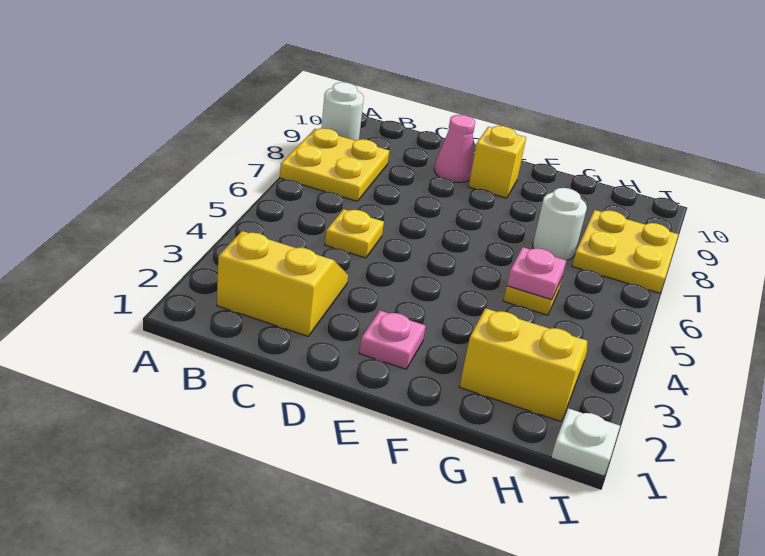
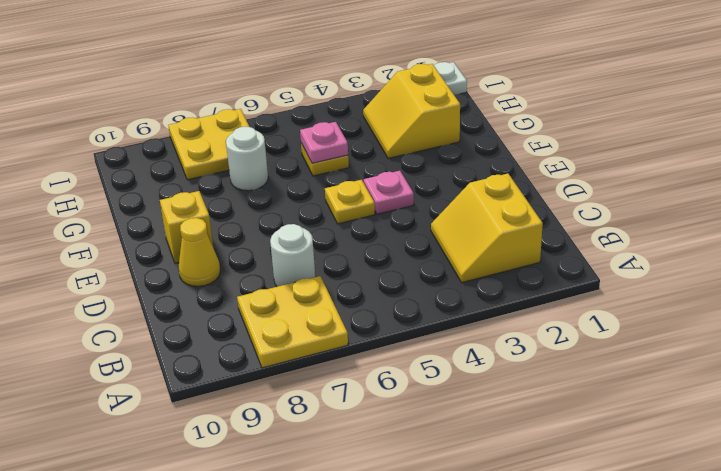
white 1x1 round brick [321,82,364,141] -> white 1x1 round brick moved to [270,224,315,287]
yellow 1x1 plate [325,209,384,258] -> yellow 1x1 plate moved to [325,180,375,224]
pink 1x1 cone [434,115,475,183] -> yellow 1x1 cone [179,218,220,286]
pink 1x1 plate [359,311,426,369] -> pink 1x1 plate moved to [364,171,414,214]

